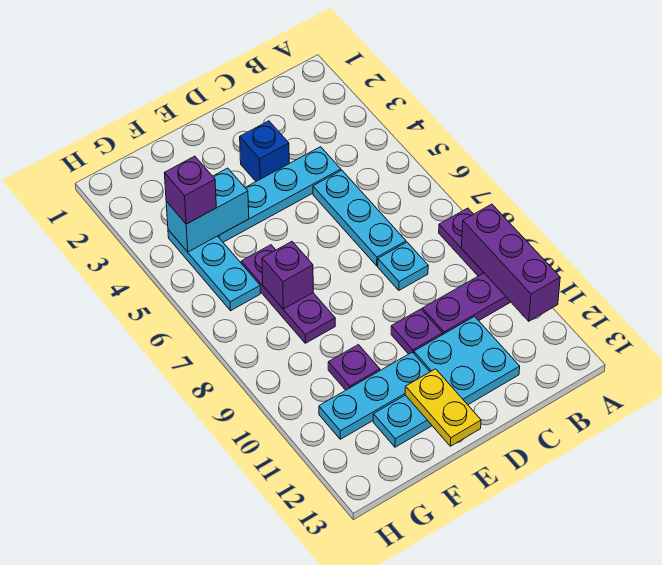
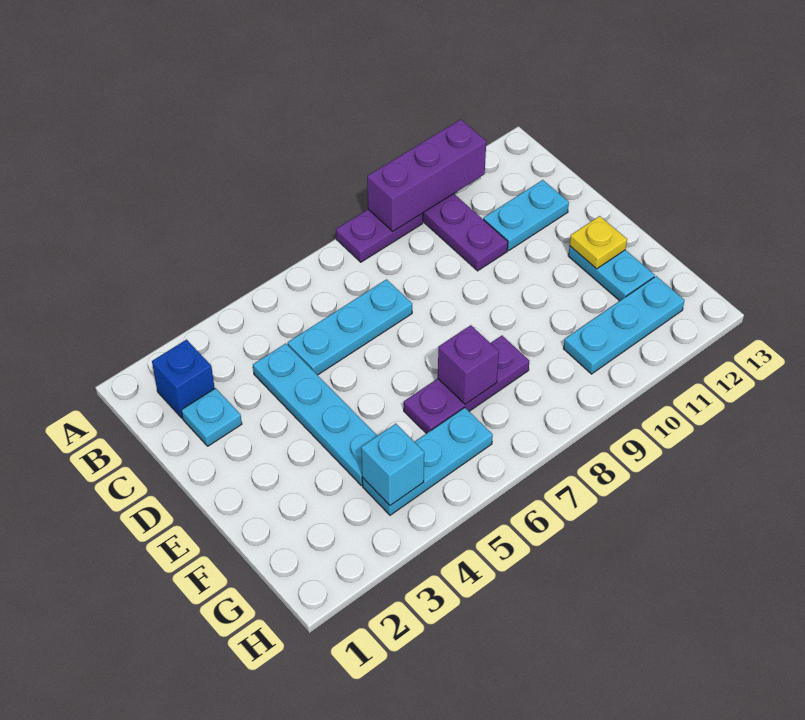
cyan 1x1 plate [378,242,428,290] -> cyan 1x1 plate moved to [181,388,242,446]
cyan 2x2 plate [414,317,520,405] -> cyan 1x2 plate [483,180,569,250]
blue 1x1 brick [240,121,289,181] -> blue 1x1 brick moved to [152,340,215,418]
purple 1x1 plate [391,309,443,354] -> none
cyan 1x3 plate [319,352,430,439] -> cyan 1x3 plate turned to [563,276,685,374]
yellow 1x2 plate [405,369,481,446] -> yellow 1x1 plate [570,216,627,269]
cyan 1x2 brick [166,168,249,252] -> cyan 1x1 brick [361,424,424,505]
purple 1x1 plate [328,345,380,390] -> none
purple 1x1 brick [164,156,216,224] -> none

